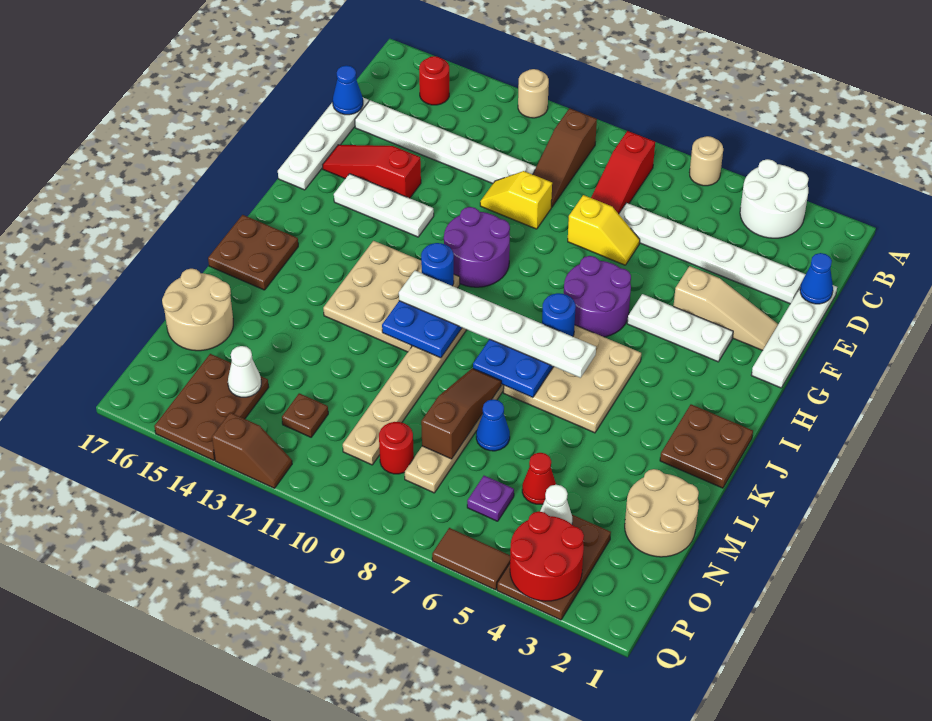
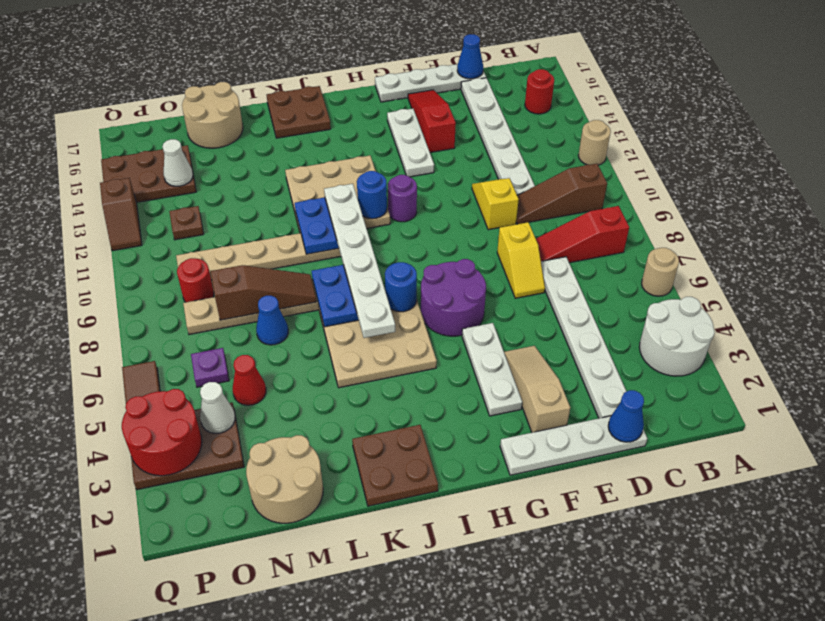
tan 1x3 slope [673,266,778,351] -> tan 1x3 slope turned to [504,346,570,432]
purple 2x2 round brick [444,207,510,287] -> purple 1x1 round brick [388,175,417,222]

